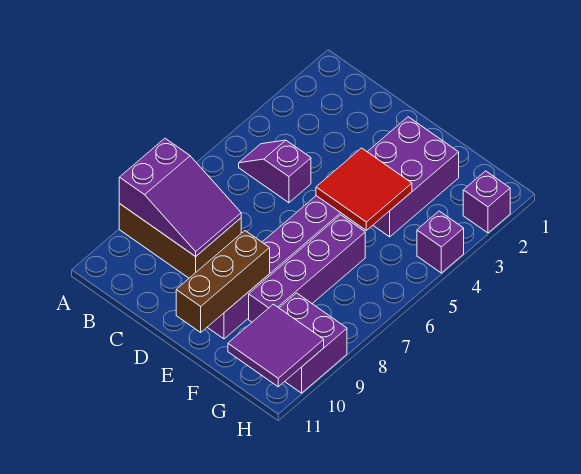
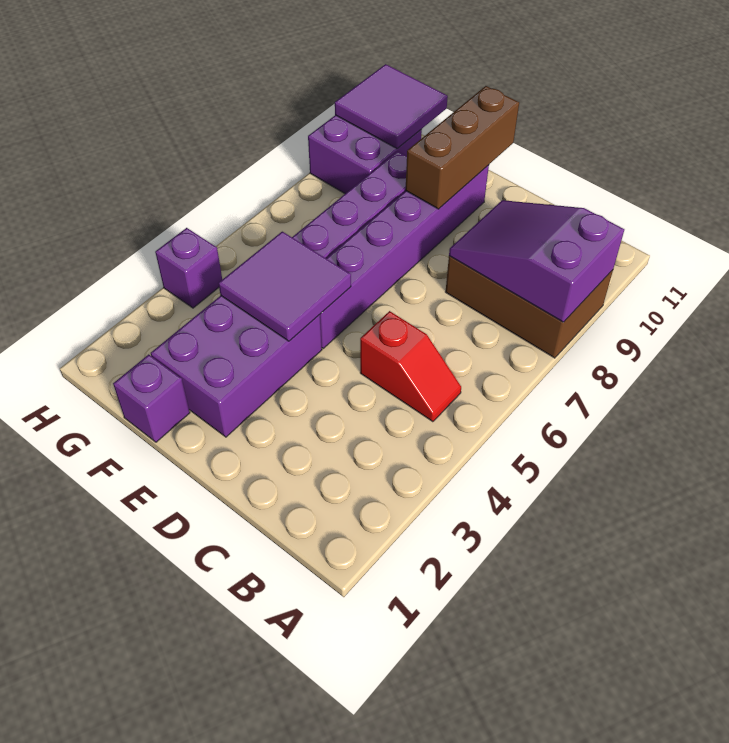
purple 1x2 slope [239,140,311,203] -> red 1x2 slope [360,311,461,422]
red 2x2 tile [316,148,412,230] -> purple 2x2 tile [218,232,351,341]
purple 1x1 brick [463,171,510,233] -> purple 1x1 brick moved to [113,354,190,442]

